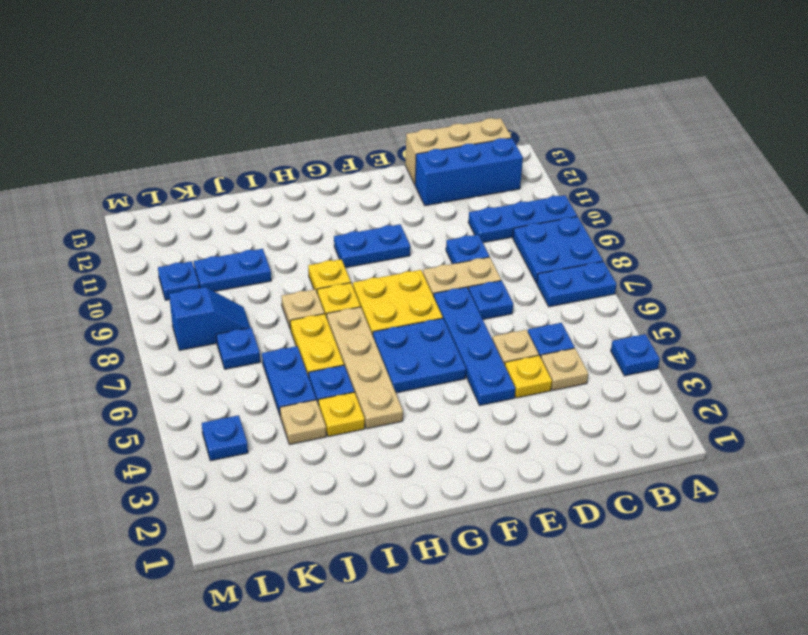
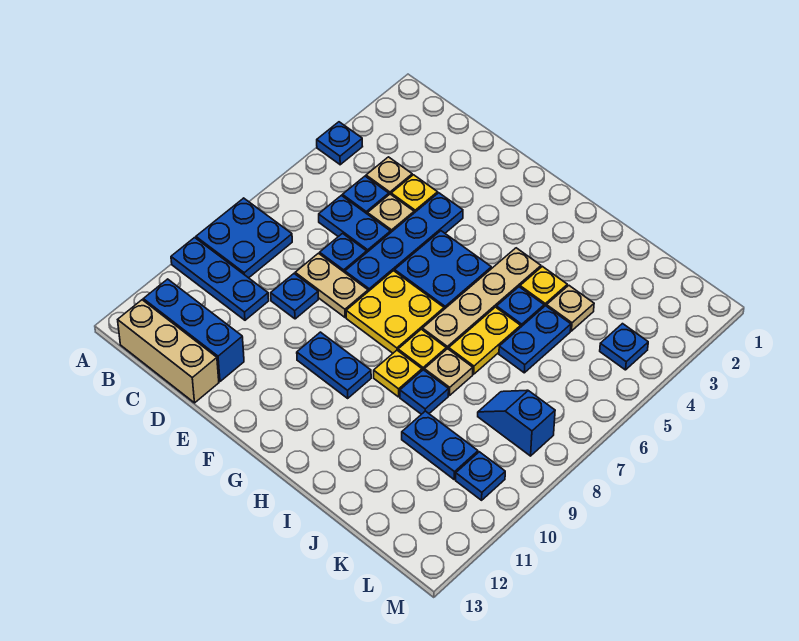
blue 1x2 plate [537,261,617,307] -> blue 1x2 plate moved to [319,195,391,252]
blue 1x1 plate [216,328,260,369] -> blue 1x1 plate moved to [400,370,449,414]

